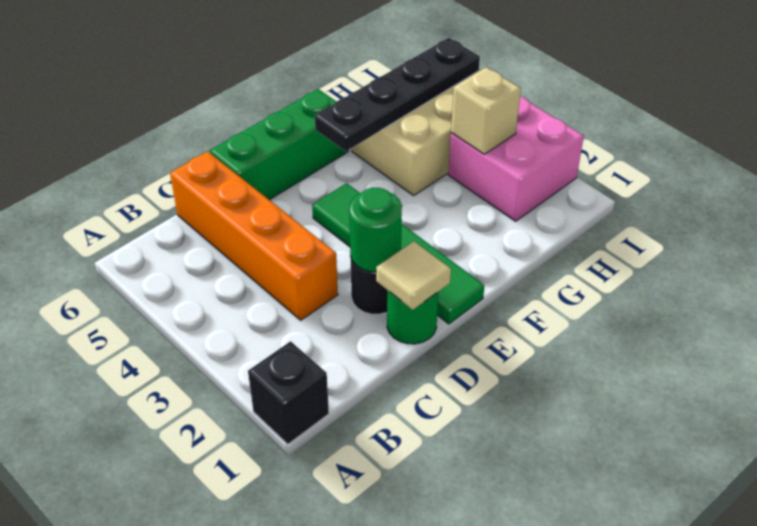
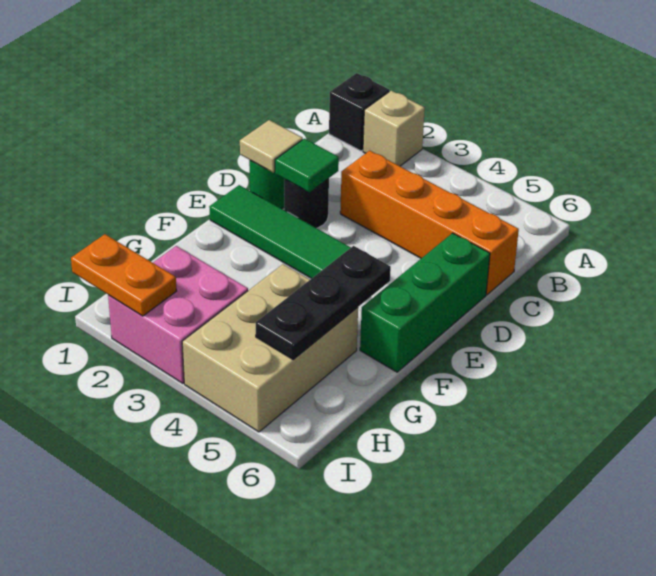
green 1x1 round brick [349,188,402,272] -> green 1x1 tile [275,139,339,192]
black 1x4 plate [315,38,480,151] -> black 1x3 plate [256,246,391,360]
tan 1x1 brick [451,67,521,154] -> tan 1x1 brick moved to [363,91,425,166]
none -> orange 1x2 plate [71,234,176,316]

